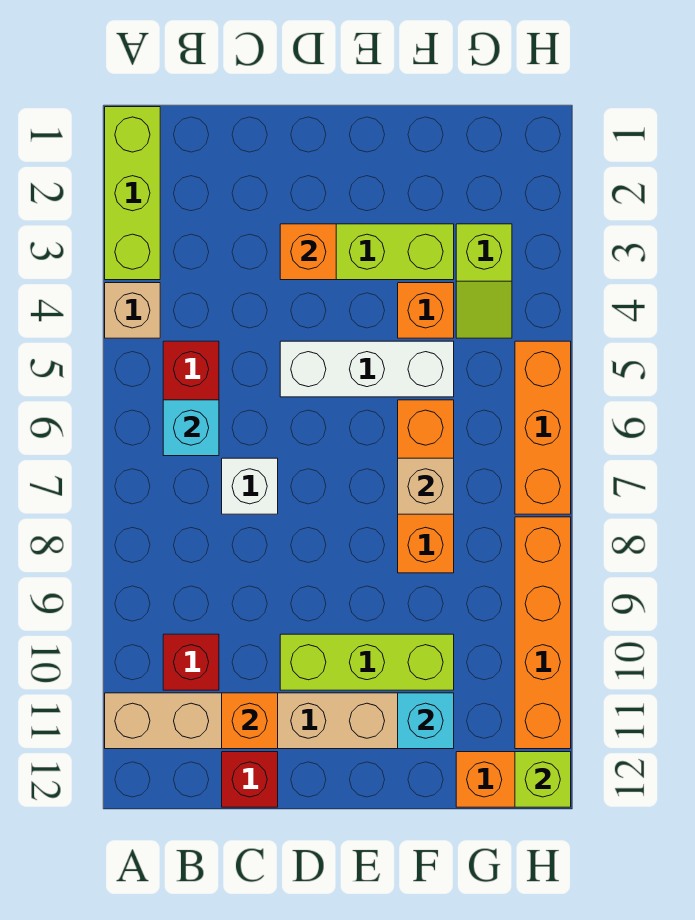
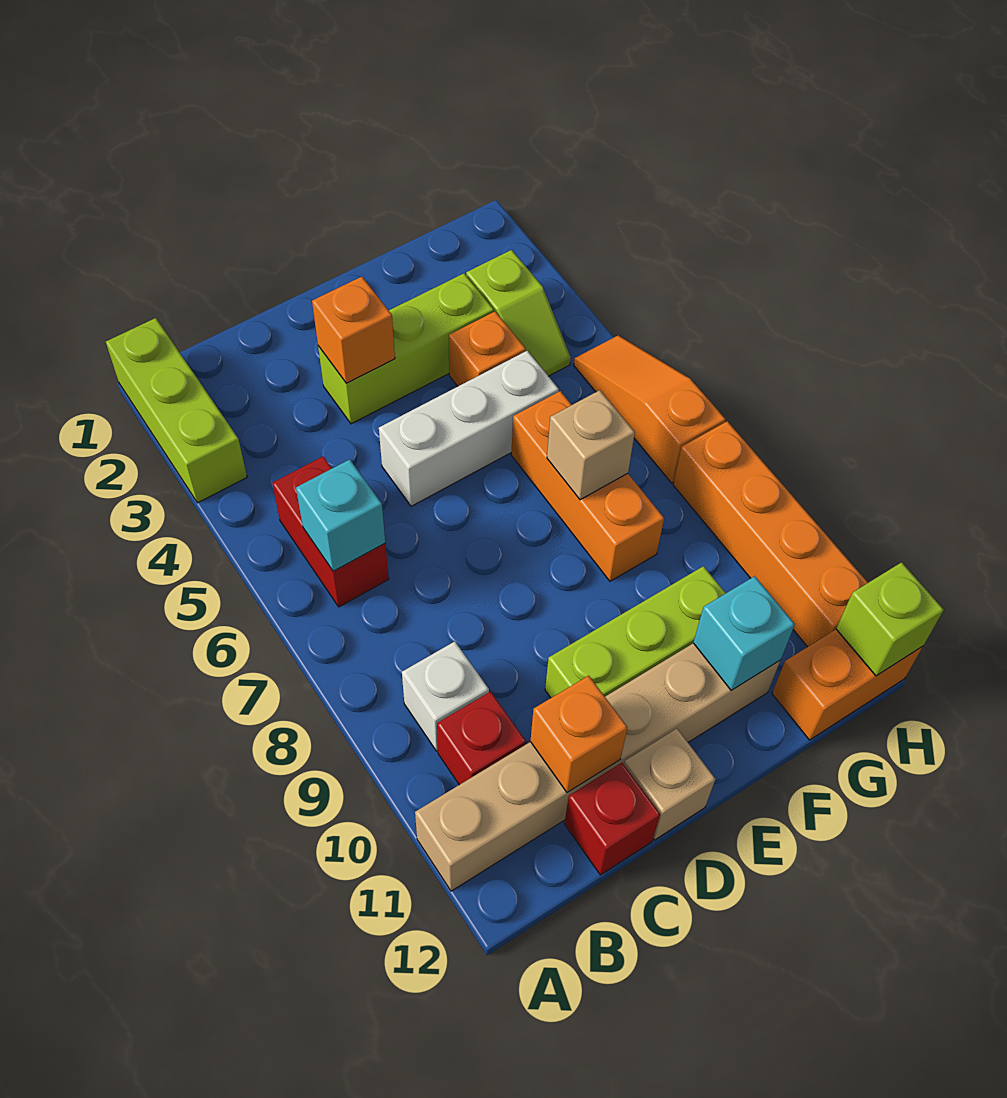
tan 1x1 brick [105,283,160,338] -> tan 1x1 brick moved to [624,729,715,840]
white 1x1 brick [222,458,278,514] -> white 1x1 brick moved to [402,641,489,751]
orange 1x3 brick [515,341,571,514] -> orange 1x3 slope [574,335,726,483]

